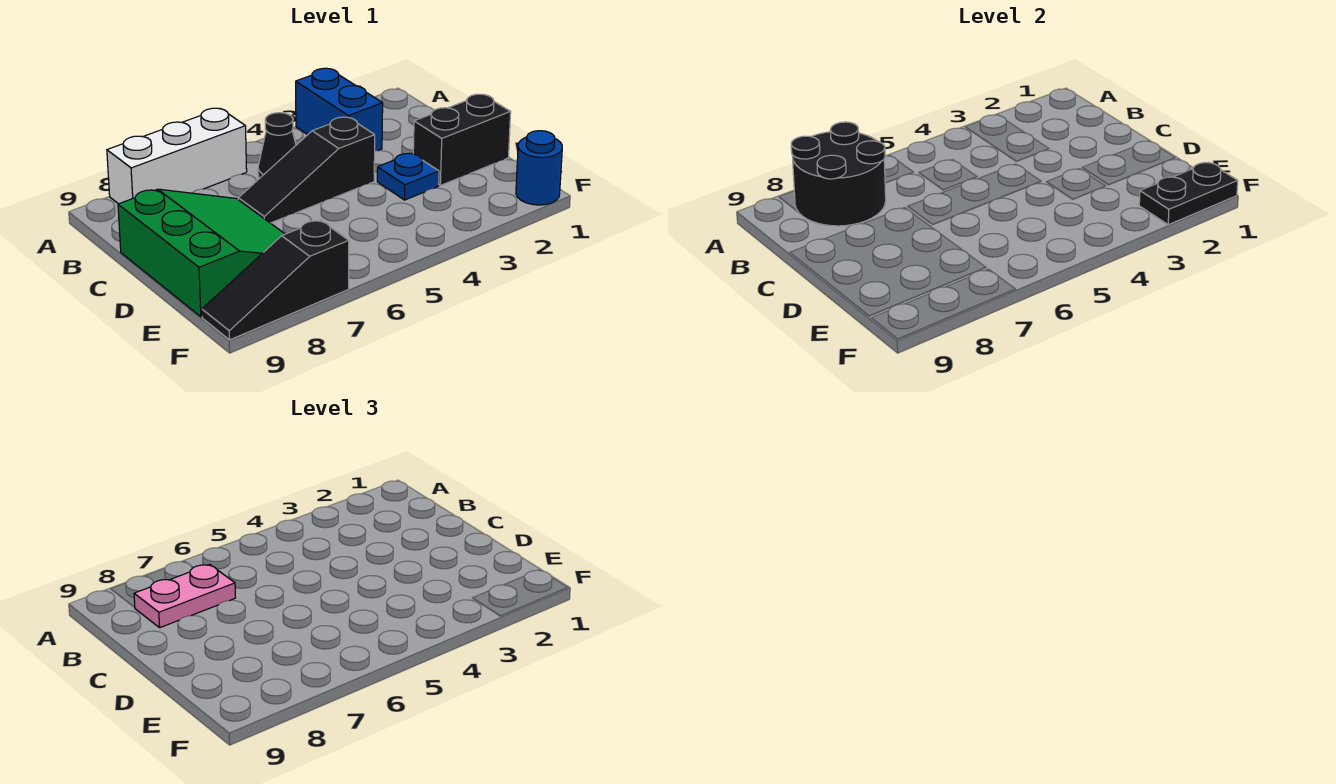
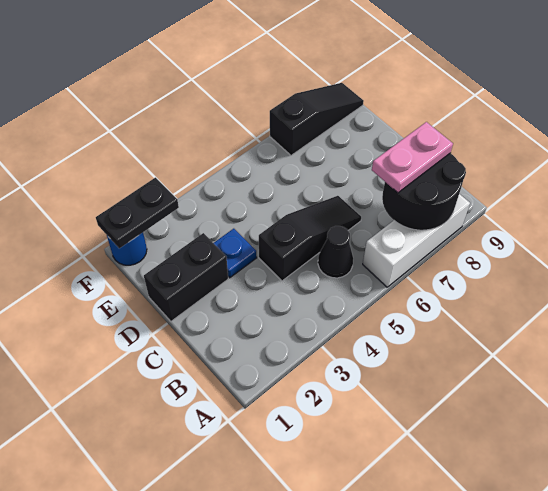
blue 1x2 brick [296,68,383,151] -> none
green 3x3 slope [118,189,285,317] -> none

